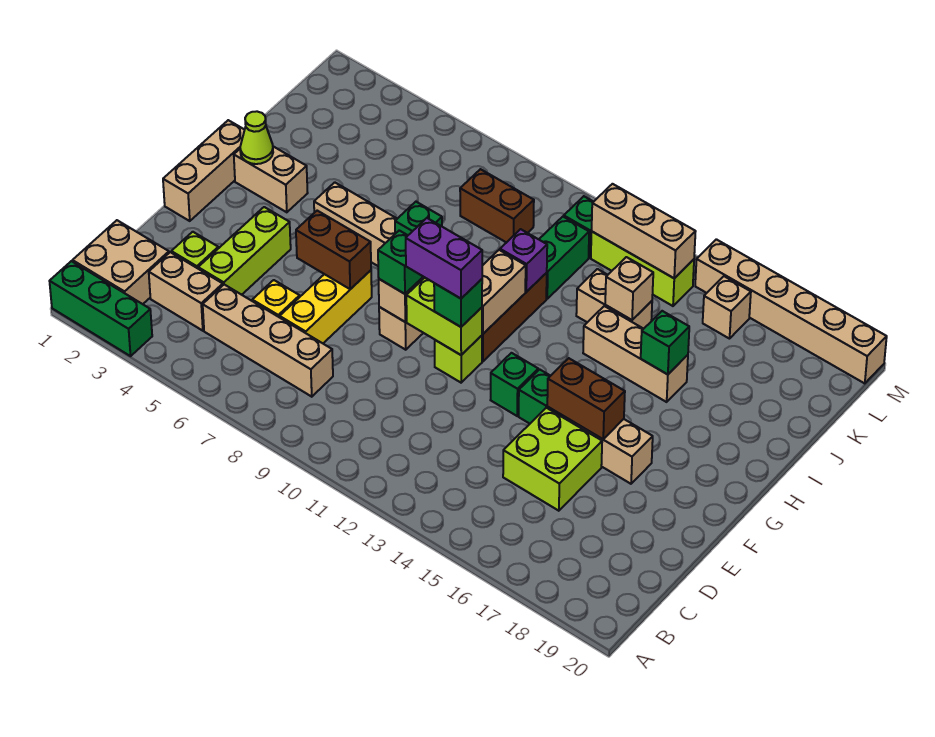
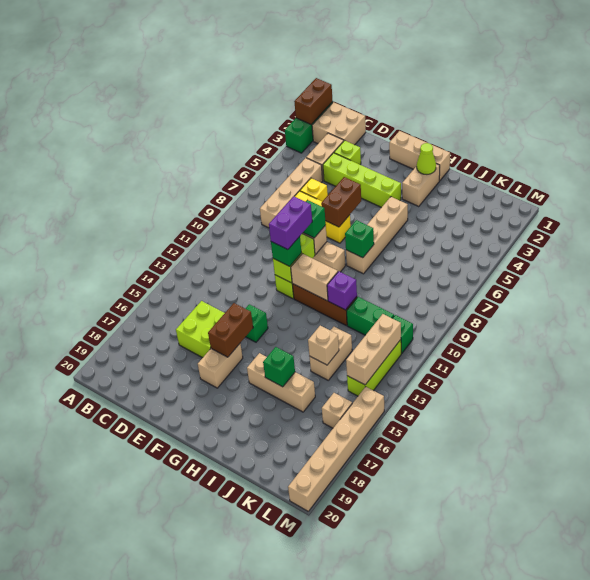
lime 1x3 brick [198,207,291,295] -> lime 1x4 brick [323,153,401,207]
green 1x1 brick [491,353,538,416] -> none
tan 1x3 brick [583,306,688,402] -> tan 1x3 brick turned to [247,353,315,412]
brown 1x2 brick [460,169,534,243] -> brown 1x2 brick moved to [294,78,333,124]

